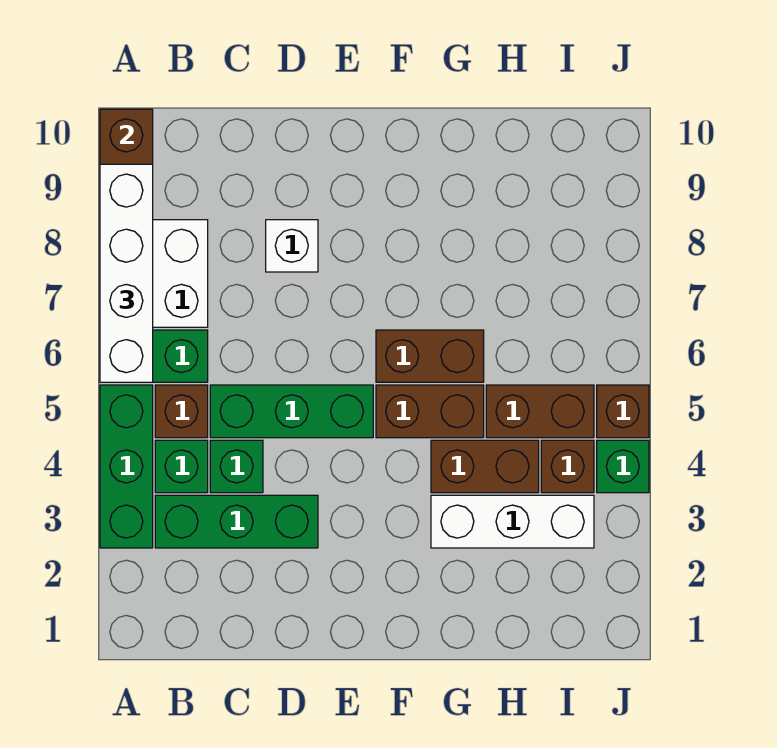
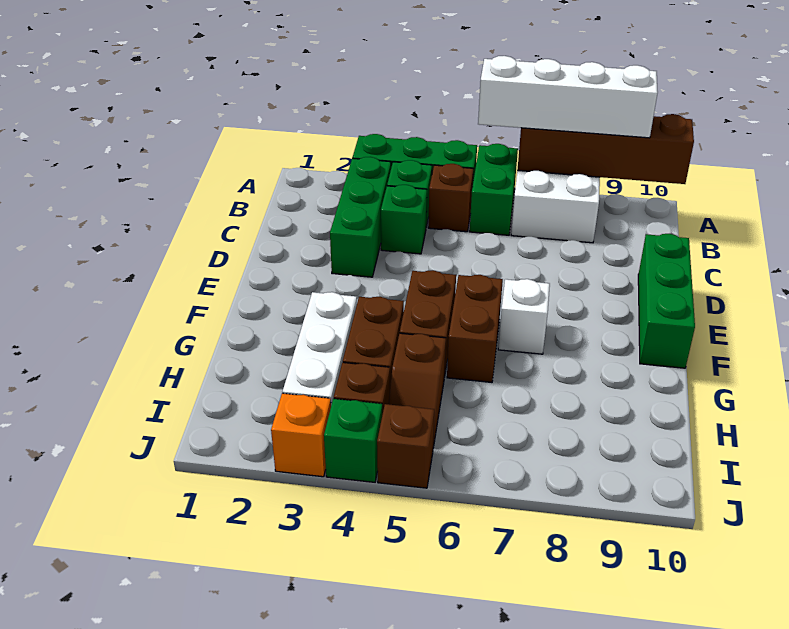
green 1x3 brick [210,385,373,438] -> green 1x3 brick moved to [638,234,695,368]
white 1x1 brick [266,220,318,272] -> white 1x1 brick moved to [498,279,550,354]
brown 1x2 brick [486,385,594,438] -> brown 1x2 slope [389,333,446,448]
none -> orange 1x1 brick [271,393,331,477]

